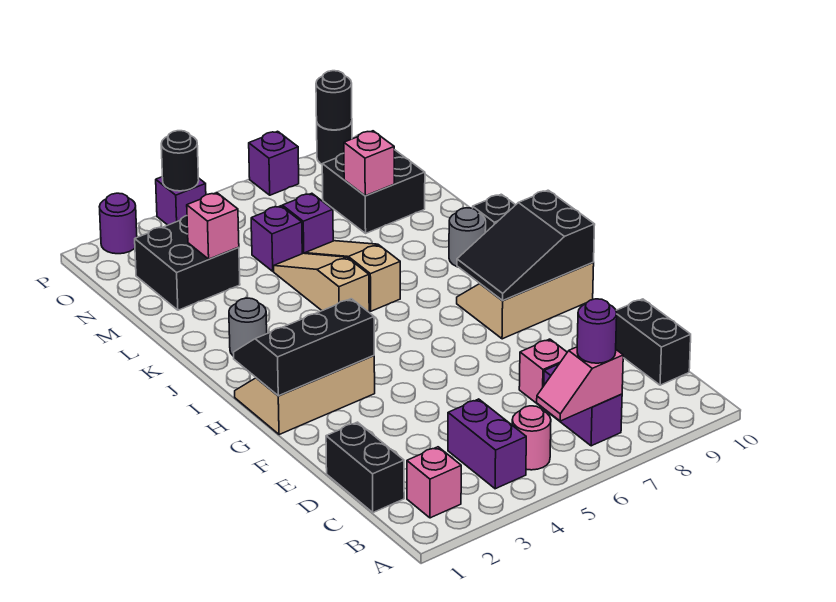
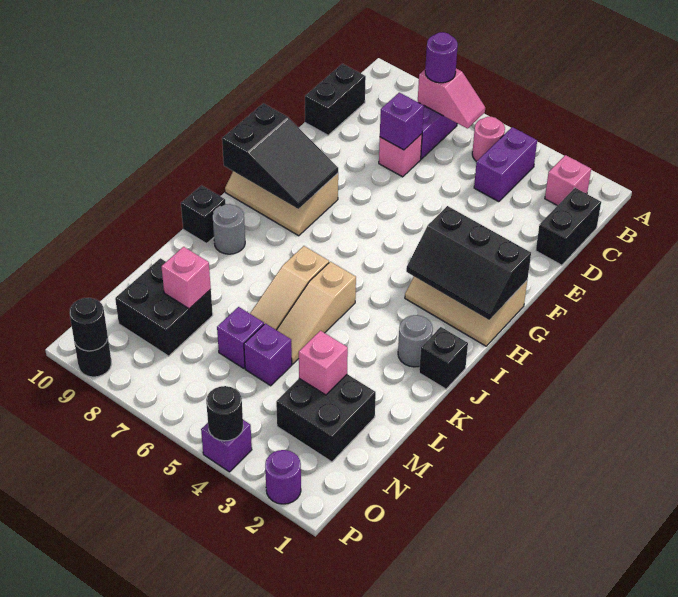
none -> black 1x1 brick [419,327,468,389]
purple 1x1 brick [249,131,299,195] -> purple 1x1 brick moved to [380,93,424,150]

